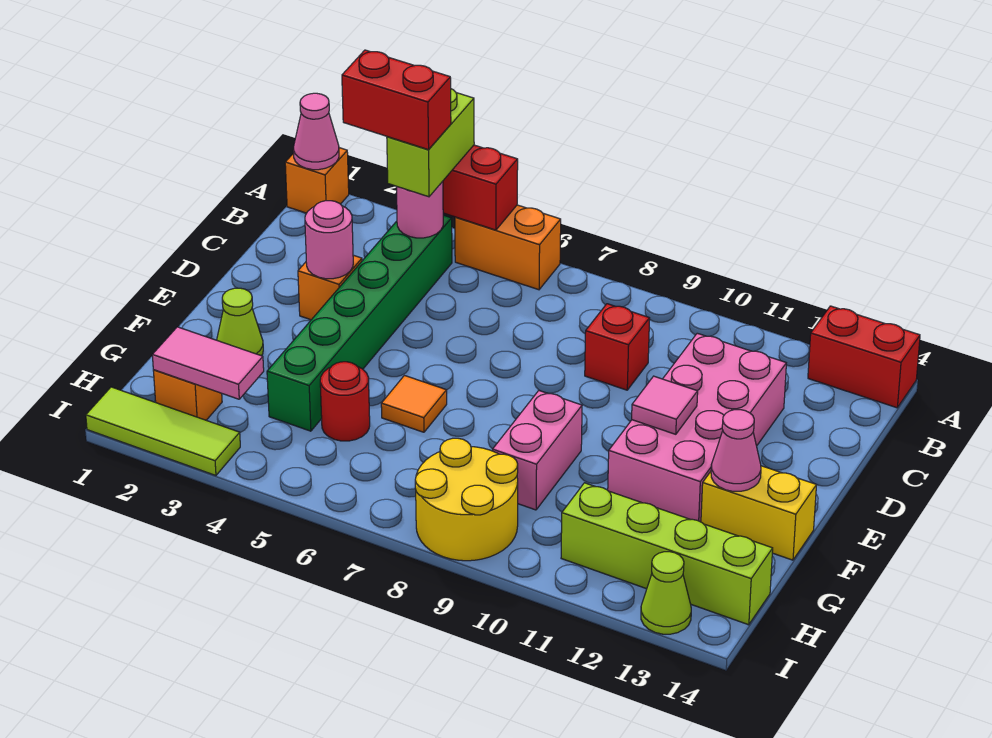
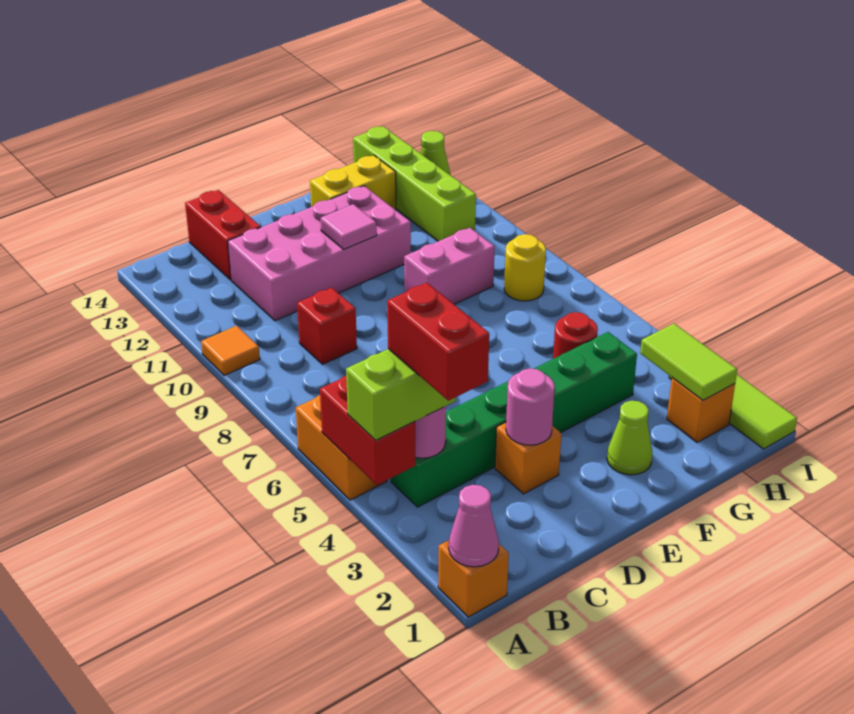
red 1x2 brick [808,306,920,408] -> red 1x2 brick moved to [185,190,261,280]
orange 1x1 tile [381,376,447,432] -> orange 1x1 tile moved to [201,326,260,375]
yellow 1x2 brick [701,466,816,560] -> yellow 1x2 brick turned to [310,155,396,210]
pink 1x1 cone [711,410,761,491] -> none
pink 1x2 tile [152,327,264,399] -> lime 1x2 tile [640,324,737,400]
yellow 2x2 round brick [415,438,518,561] -> yellow 1x1 round brick [504,234,546,301]

